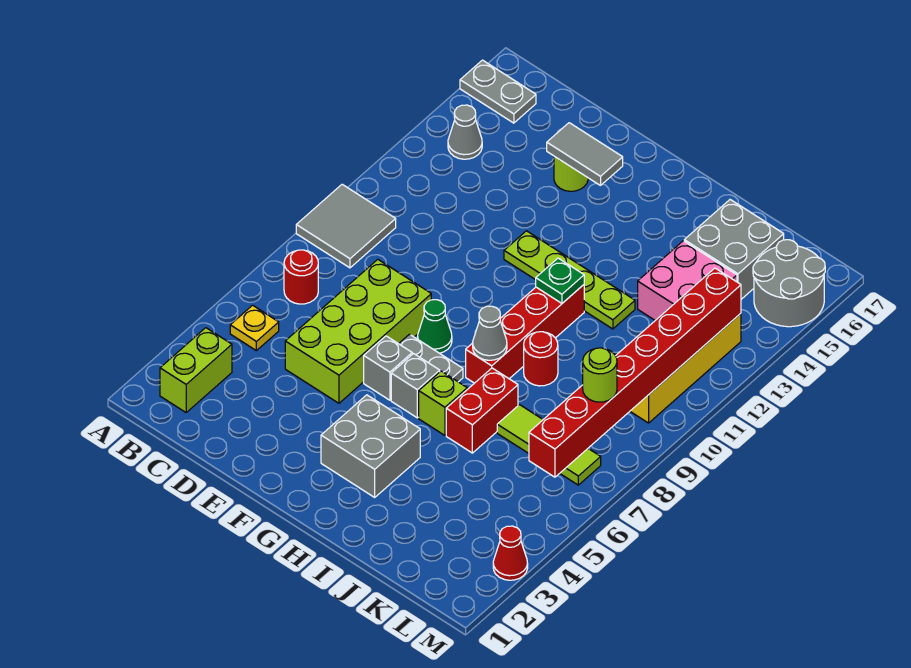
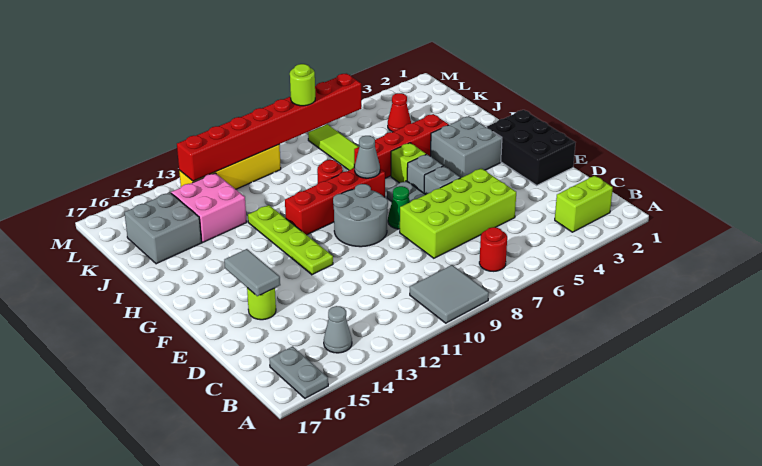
yellow 1x1 plate [230,305,279,351] -> none
none -> black 2x3 brick [487,110,575,185]
green 1x1 plate [536,258,584,303] -> none
red 1x2 brick [446,368,518,453] -> red 1x4 brick [354,114,449,178]
grey 2x2 round brick [753,240,825,327] -> grey 2x2 round brick moved to [333,184,388,247]
red 1x1 cone [493,526,528,580] -> red 1x1 cone moved to [388,93,411,132]

